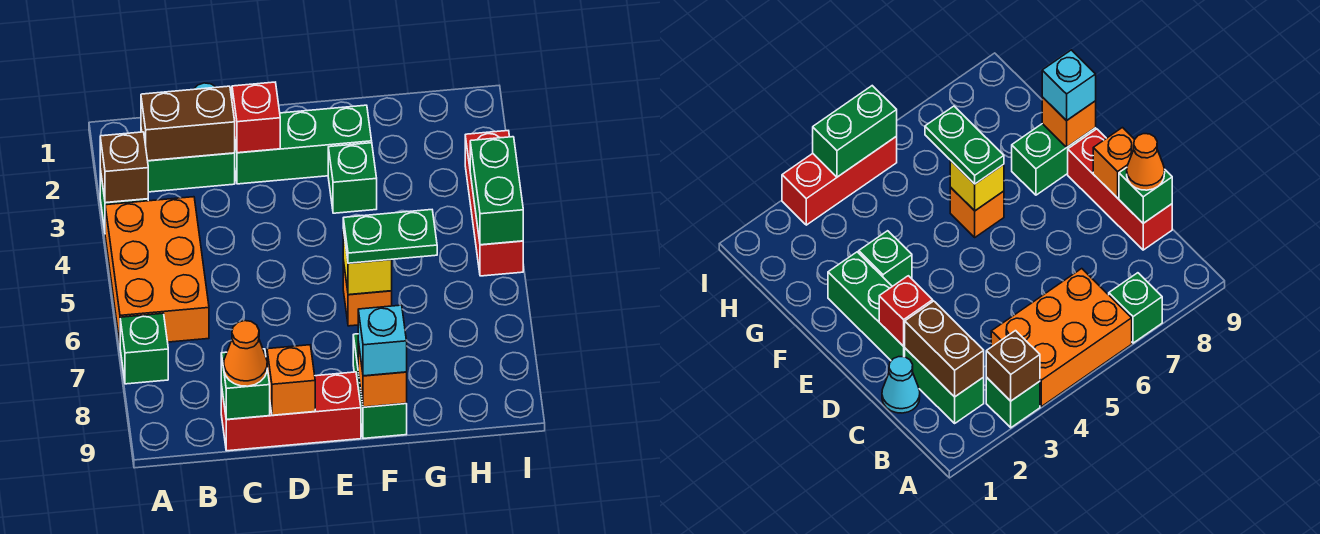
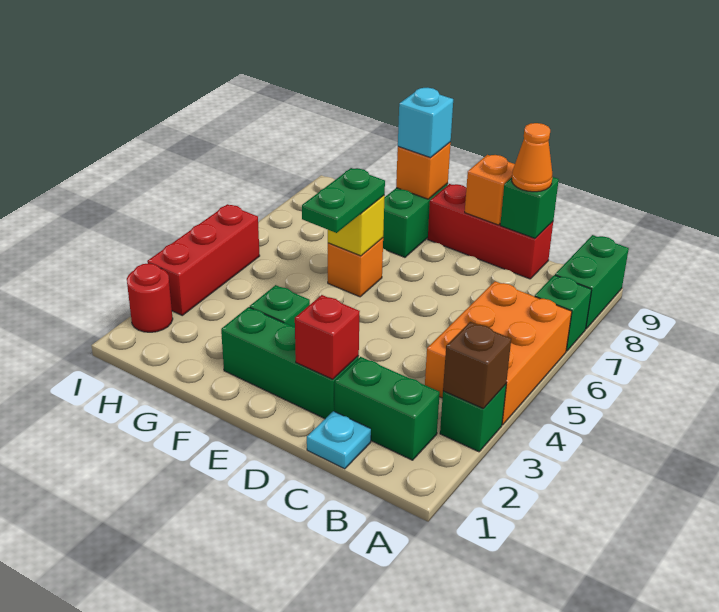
brown 1x2 brick [141,86,235,161] -> none
cyan 1x1 cone [882,357,920,413] -> cyan 1x1 plate [307,411,371,469]
green 1x2 plate [343,210,437,263] -> green 1x2 plate turned to [302,168,385,233]
none -> red 1x1 round brick [127,263,173,332]
green 1x2 brick [470,137,523,245] -> green 1x2 brick moved to [555,235,629,329]

